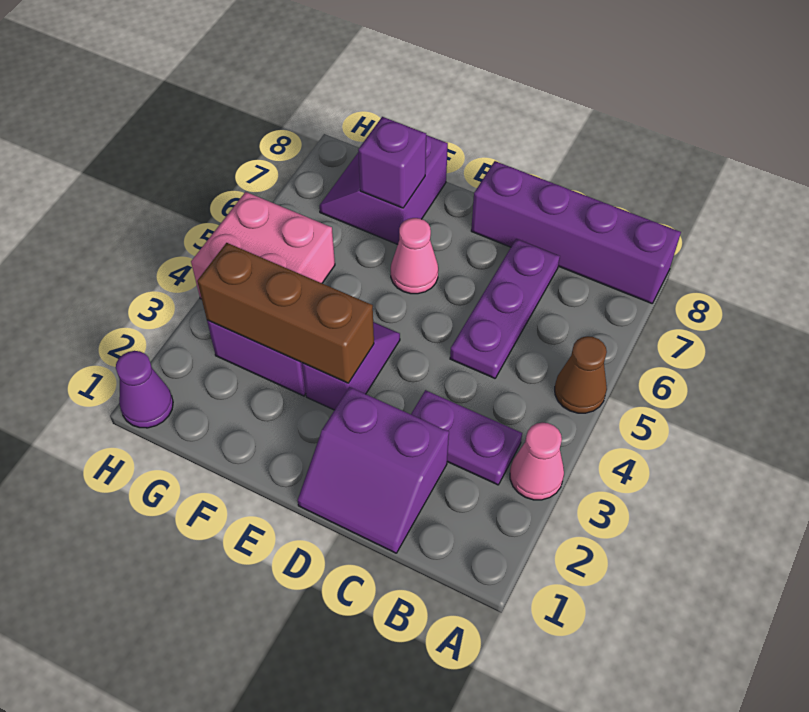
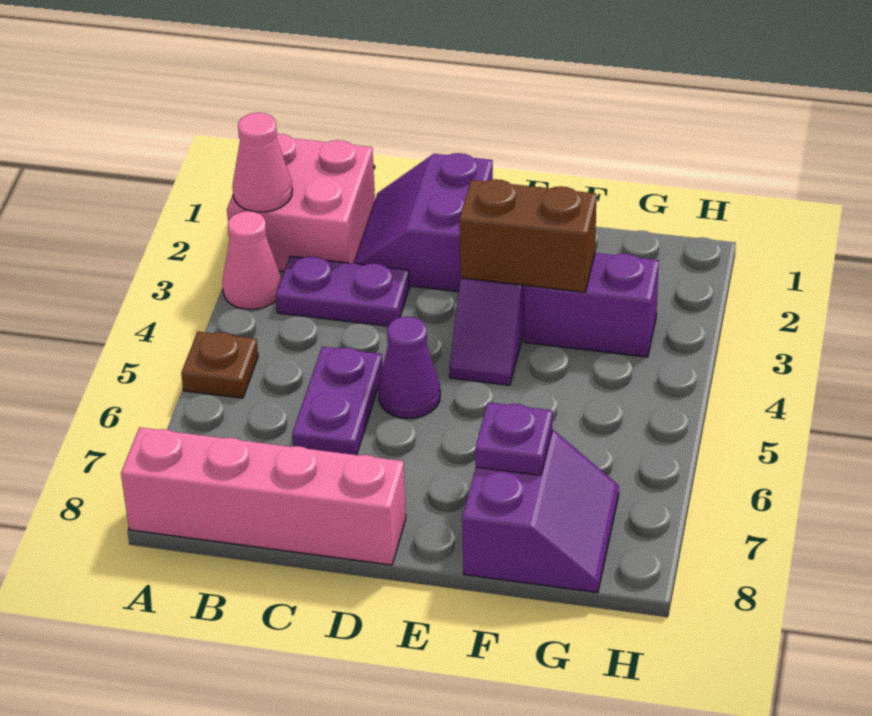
brown 1x1 cone [555,336,607,413] -> brown 1x1 plate [181,332,258,398]
purple 1x4 brick [471,161,681,303] -> pink 1x4 brick [121,427,406,565]
purple 2x2 slope [298,387,449,553] -> purple 2x2 slope turned to [354,153,493,292]
purple 1x3 plate [450,239,560,378] -> purple 1x2 plate [292,347,383,455]
brown 1x3 brick [197,243,374,383] -> brown 1x2 brick [459,179,596,292]
pink 1x1 cone [391,218,438,294] -> pink 1x1 cone moved to [232,113,292,212]
purple 1x1 brick [358,117,426,208] -> purple 1x1 plate [475,402,552,475]
pink 2x2 brick [191,192,335,299] -> pink 2x2 brick moved to [227,134,375,271]
purple 1x1 cone [116,351,173,428] -> purple 1x1 cone moved to [378,316,440,418]

